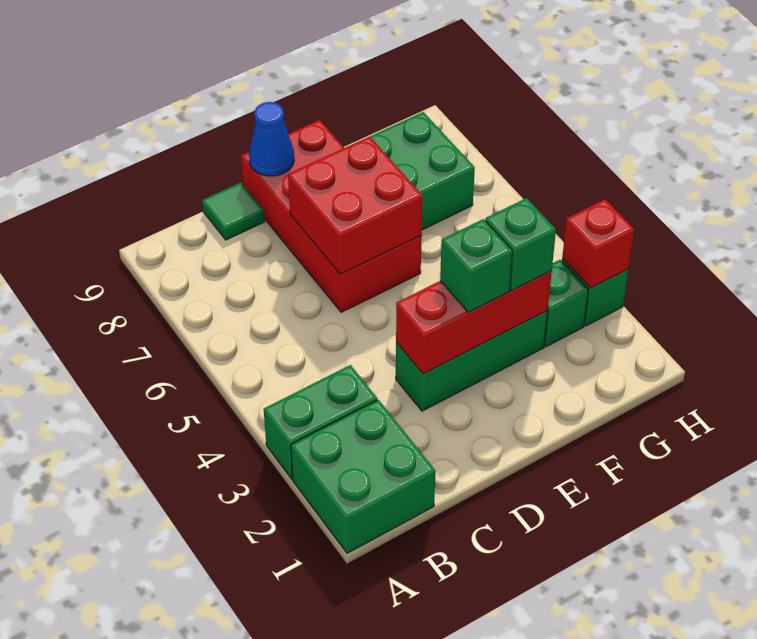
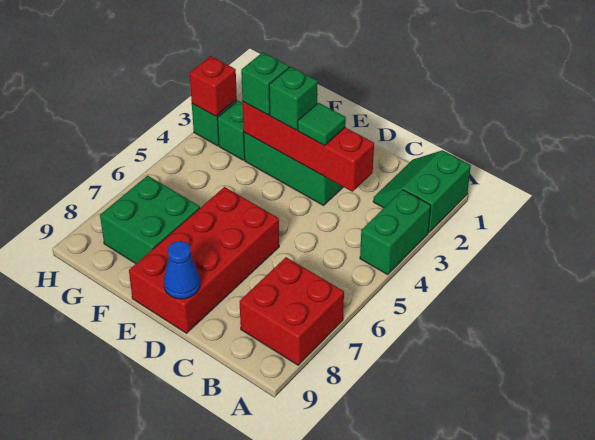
green 2x2 brick [291,400,435,553] -> green 2x2 slope [373,150,471,233]
green 1x2 brick [264,365,377,479] -> green 1x2 brick turned to [360,190,431,274]
green 1x1 tile [202,182,264,240] -> green 1x1 tile moved to [298,103,346,146]
red 1x3 brick [396,271,552,374] -> red 1x4 brick [243,102,374,192]
red 2x2 brick [288,136,423,274] -> red 2x2 brick moved to [240,257,344,365]

